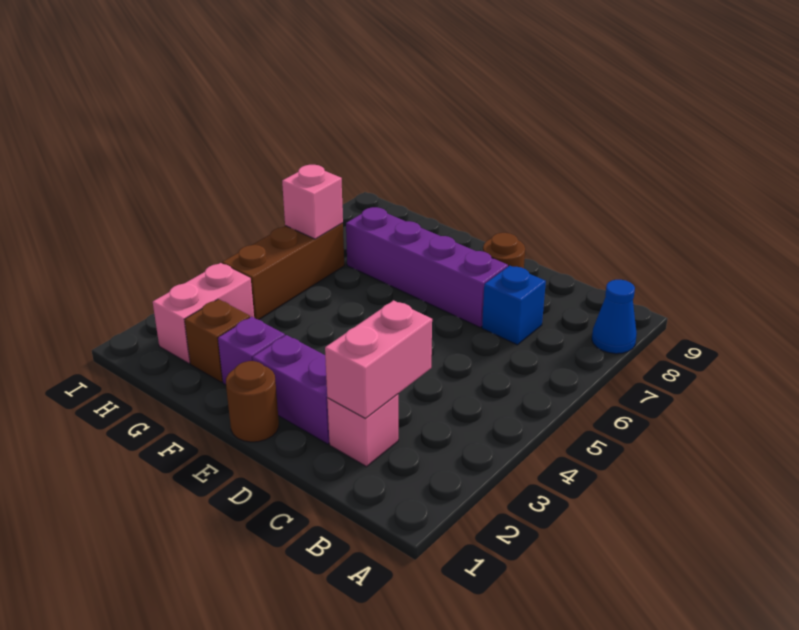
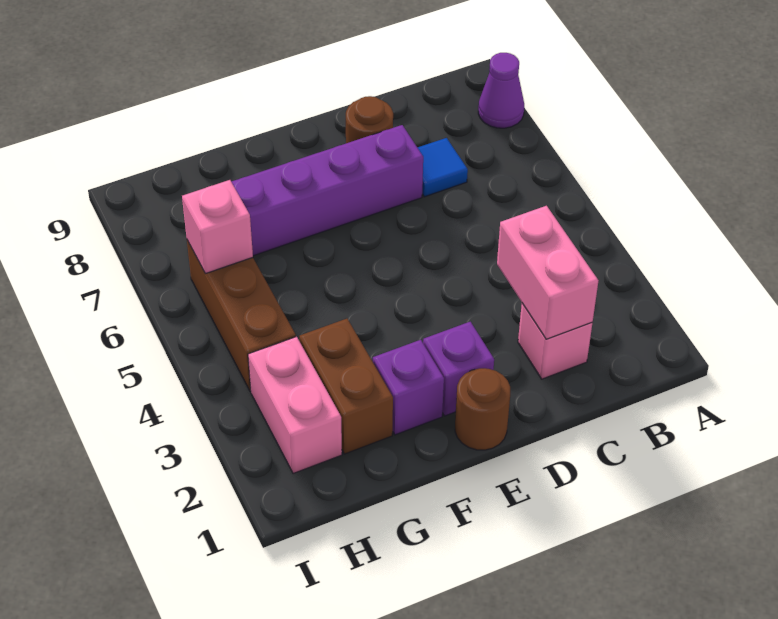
blue 1x1 cone [592,280,637,354] -> purple 1x1 cone [478,53,524,128]
blue 1x1 brick [482,266,546,345] -> blue 1x1 tile [417,138,468,197]
purple 1x2 brick [253,335,329,444] -> purple 1x1 brick [423,322,494,416]
brown 1x1 brick [185,299,250,382] -> brown 1x2 brick [299,319,393,454]

